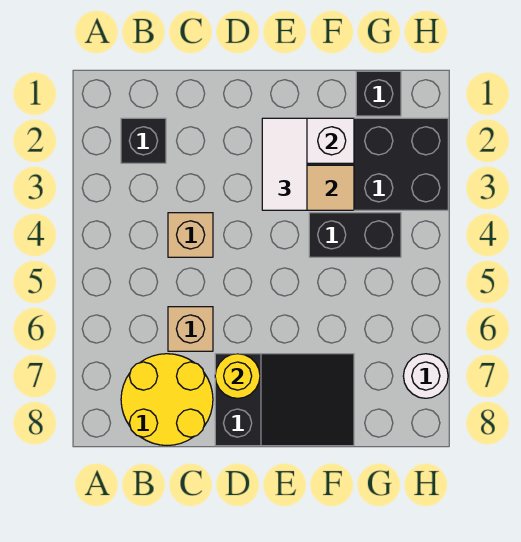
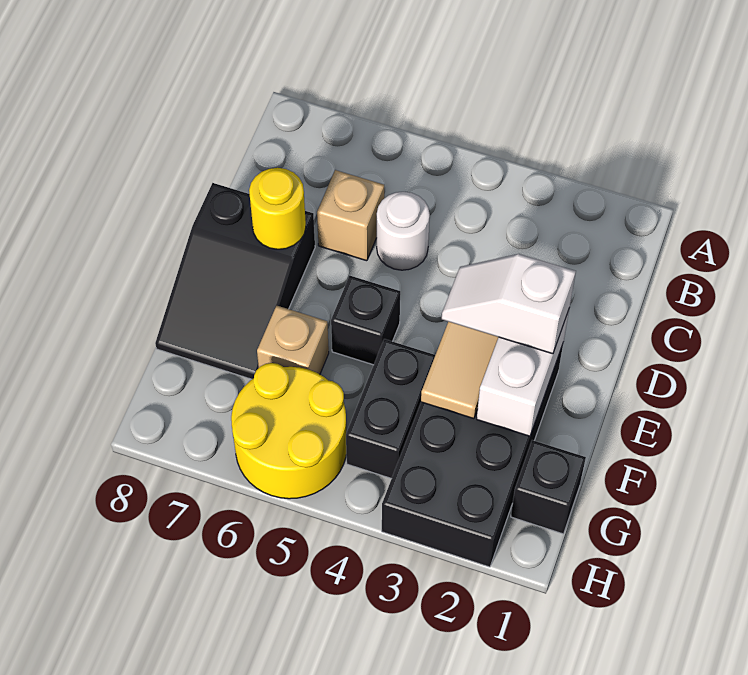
black 1x1 brick [121,118,166,163] -> black 1x1 brick moved to [331,276,400,365]
yellow 2x2 round brick [121,354,213,445] -> yellow 2x2 round brick moved to [231,363,347,499]
tan 1x1 brick [168,213,213,257] -> tan 1x1 brick moved to [257,306,329,374]
white 1x2 tile [262,118,307,210] -> white 1x2 slope [442,254,576,354]
white 1x1 round brick [403,354,448,398] -> white 1x1 round brick moved to [377,192,430,270]

